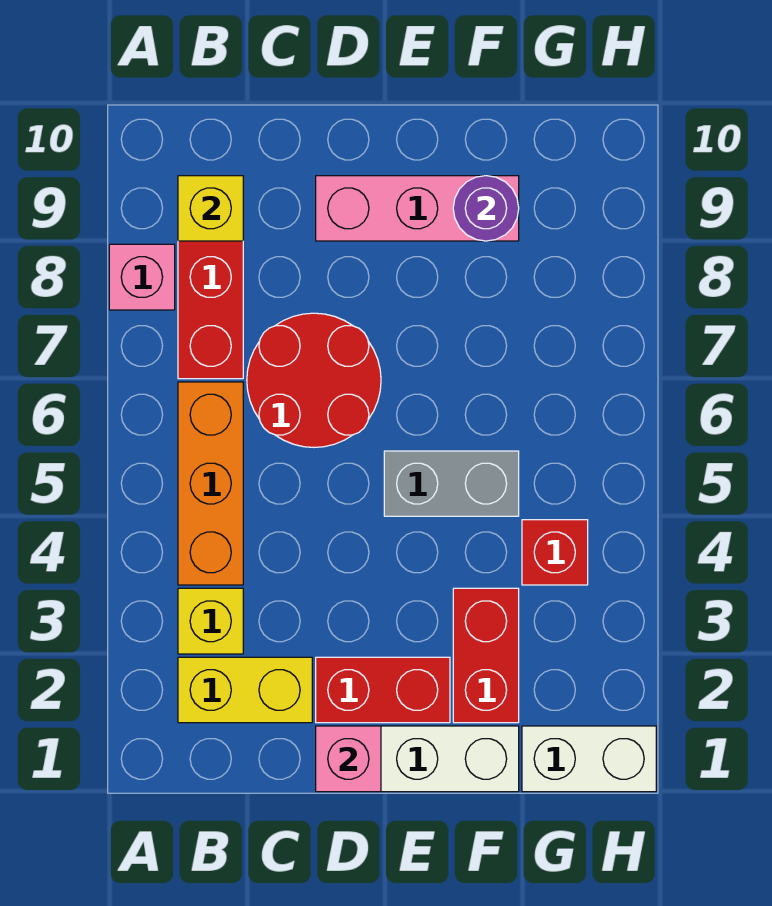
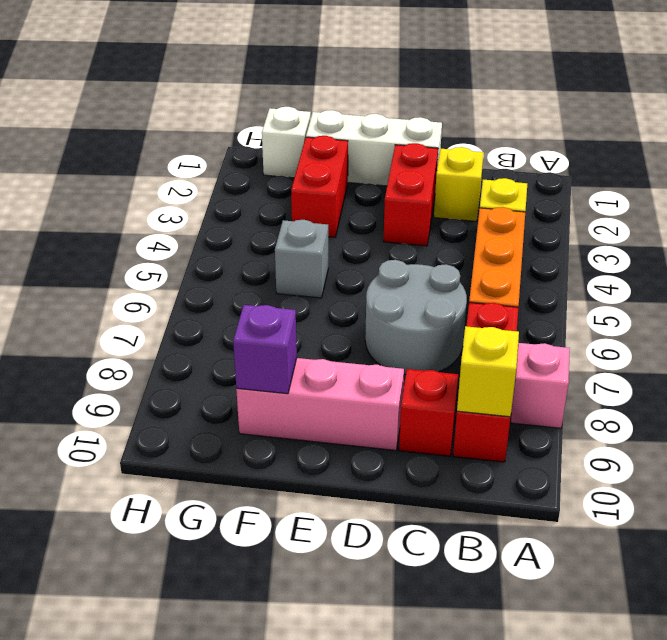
yellow 1x2 brick [178,657,312,723] -> yellow 1x1 brick [434,147,484,221]
red 2x2 round brick [247,313,381,447] -> grey 2x2 round brick [365,260,467,375]
pink 1x1 brick [316,726,381,792] -> none
red 1x2 brick [316,657,450,723] -> red 1x2 brick turned to [383,143,438,246]
grey 1x2 brick [384,451,519,516] -> grey 1x1 brick [275,220,328,298]
purple 1x1 round brick [453,176,519,241] -> purple 1x1 brick [233,305,297,394]
white 1x2 brick [522,726,656,792] -> white 1x1 brick [262,107,311,178]
red 1x1 brick [522,520,588,585] -> red 1x1 brick moved to [399,369,458,456]

